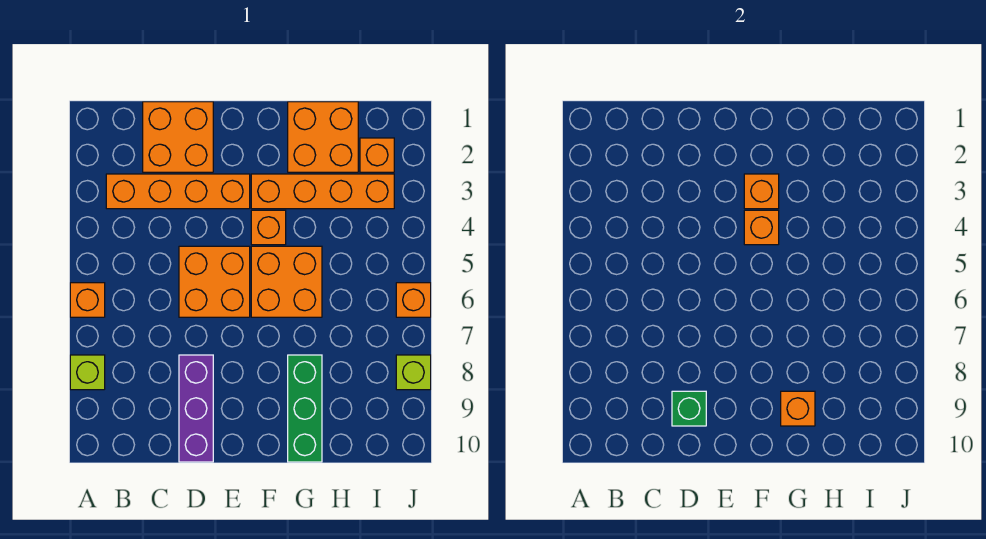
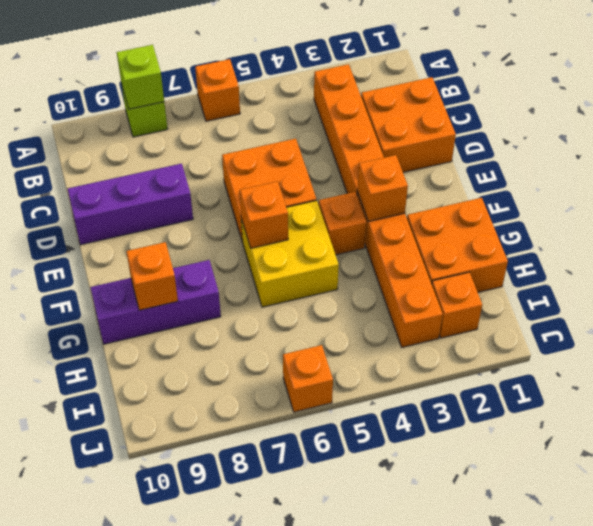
green 1x1 brick [672,391,706,426] -> none
orange 1x1 brick [744,210,779,245] -> orange 1x1 brick moved to [240,181,288,248]
orange 2x2 brick [251,246,322,317] -> yellow 2x2 brick [241,201,339,307]
green 1x3 brick [288,355,322,462] -> purple 1x3 brick [90,260,221,344]
lime 1x1 brick [396,355,431,390] -> lime 1x1 brick moved to [117,45,164,109]

